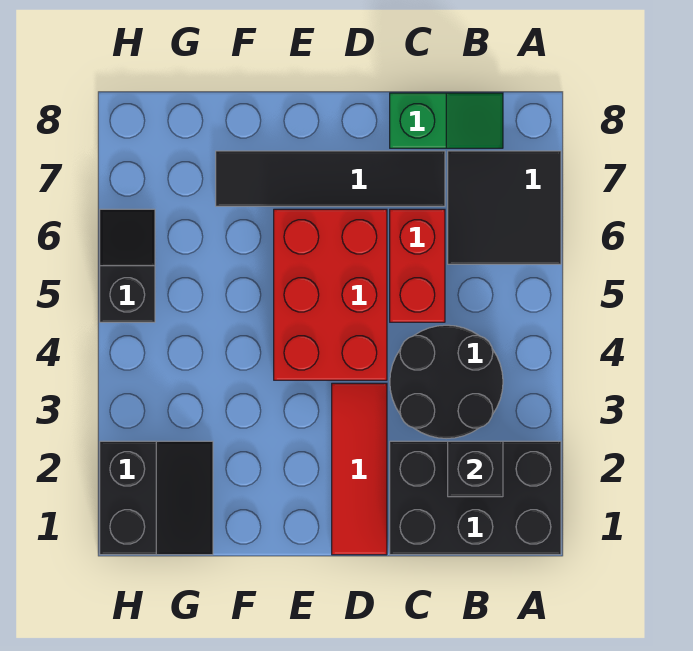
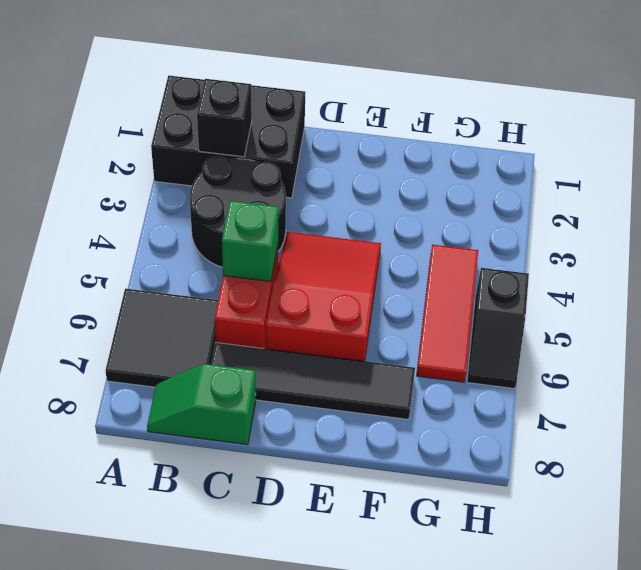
none -> green 1x1 brick [222,201,278,282]
red 1x3 tile [332,383,387,555] -> red 1x3 tile moved to [417,245,478,382]
red 2x3 brick [274,209,387,380] -> red 2x3 slope [266,232,381,361]
black 2x2 slope [100,441,213,555] -> none

